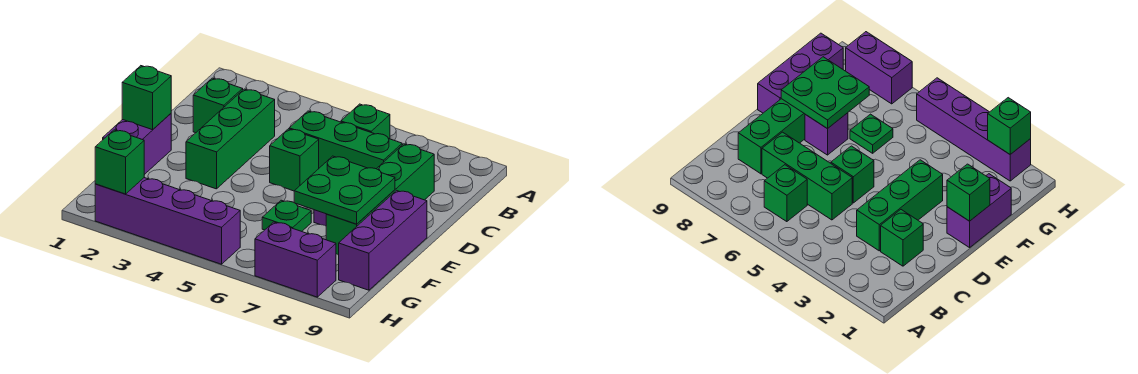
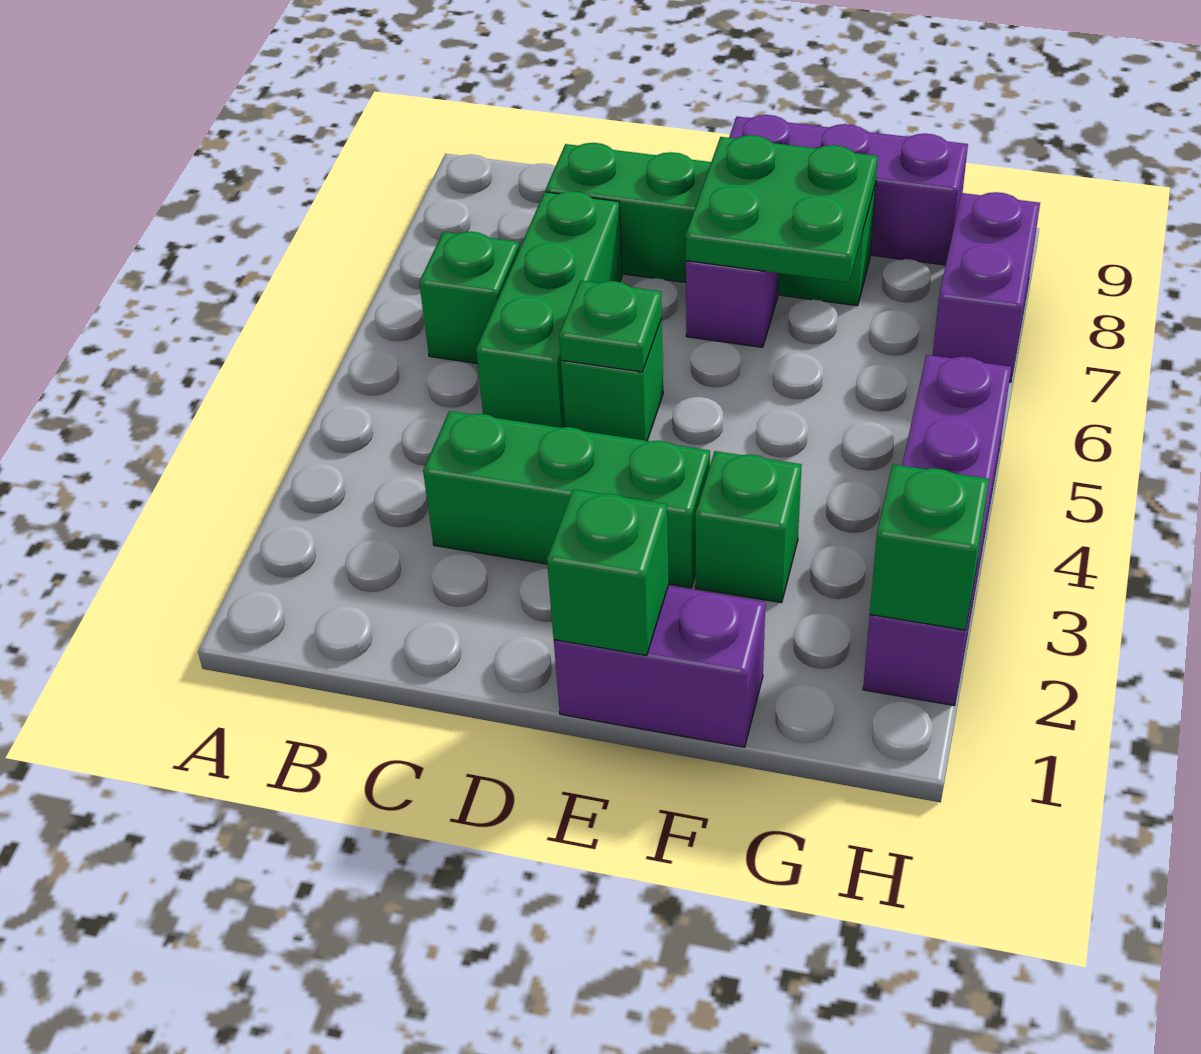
green 1x1 brick [193,78,243,133] -> green 1x1 brick moved to [695,451,802,603]
green 1x1 plate [262,200,311,231] -> green 1x1 plate moved to [559,281,662,372]

